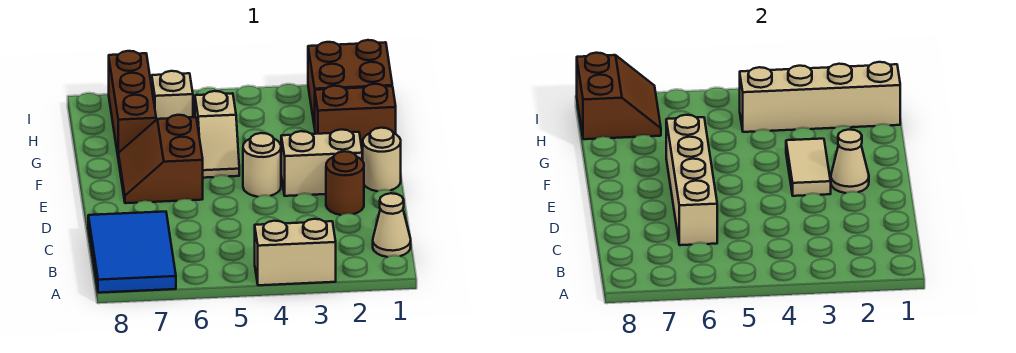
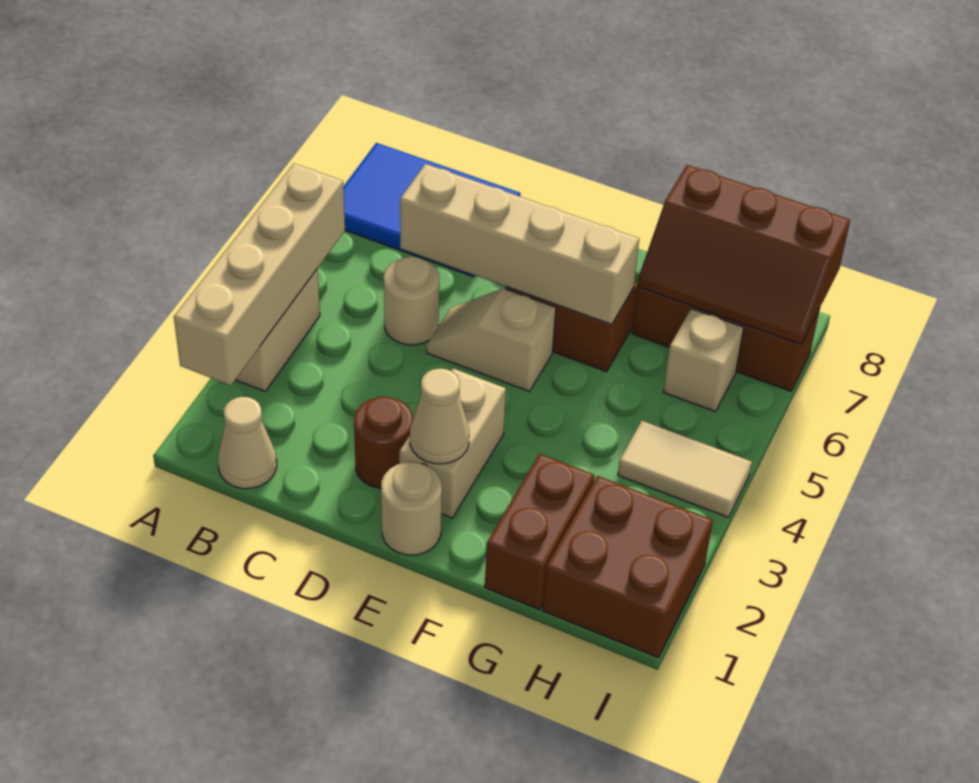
tan 1x2 tile [786,139,831,196] -> tan 1x2 tile moved to [618,421,752,517]
tan 1x1 round brick [243,133,281,197] -> tan 1x1 round brick moved to [384,256,439,345]
tan 1x2 slope [195,91,239,178] -> tan 1x2 slope moved to [426,288,556,391]
tan 1x4 brick [740,62,900,132] -> tan 1x4 brick moved to [174,164,345,385]
brown 2x2 slope [577,53,661,139] -> brown 2x3 slope [637,165,850,344]

